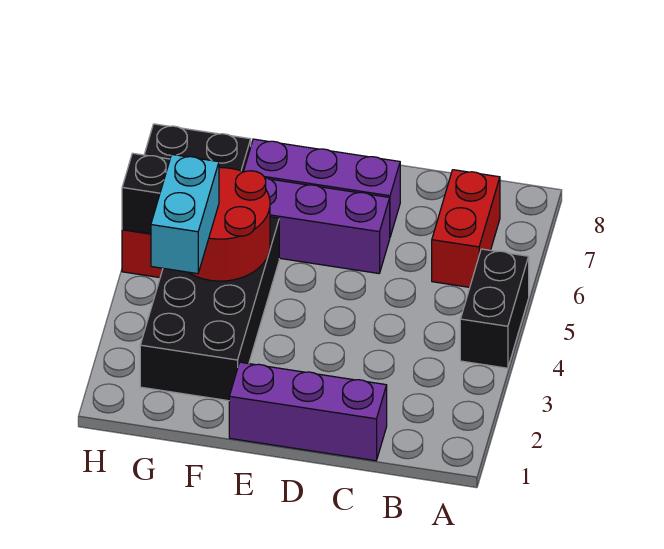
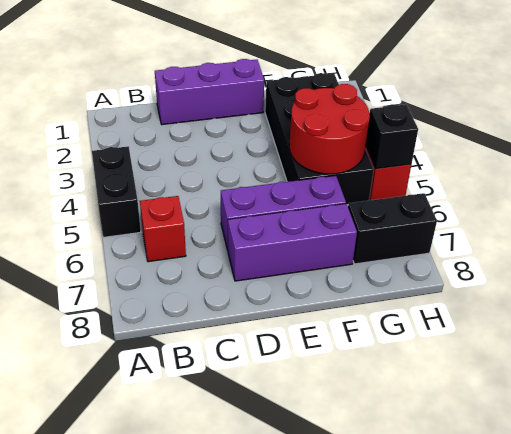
red 1x2 brick [432,170,500,287] -> red 1x1 brick [140,196,186,262]
cyan 1x2 brick [151,155,219,274] -> none

